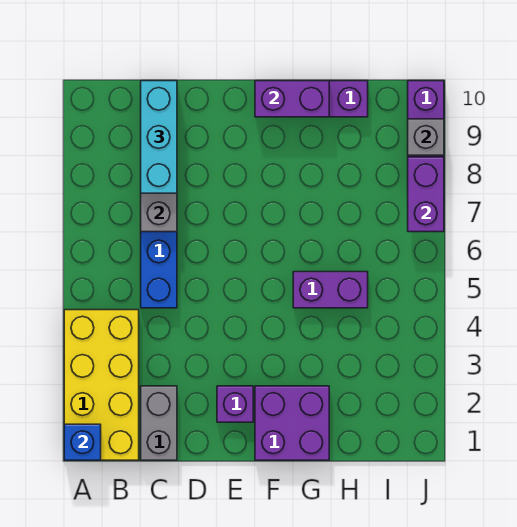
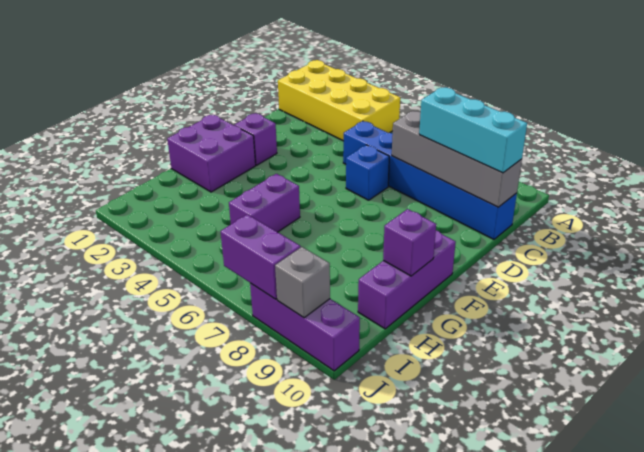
blue 1x1 brick [64,424,101,460] -> blue 1x1 brick moved to [346,145,389,200]
grey 1x2 brick [141,386,177,460] -> none
purple 1x2 brick [255,81,329,117] -> purple 1x1 brick [383,209,436,276]

